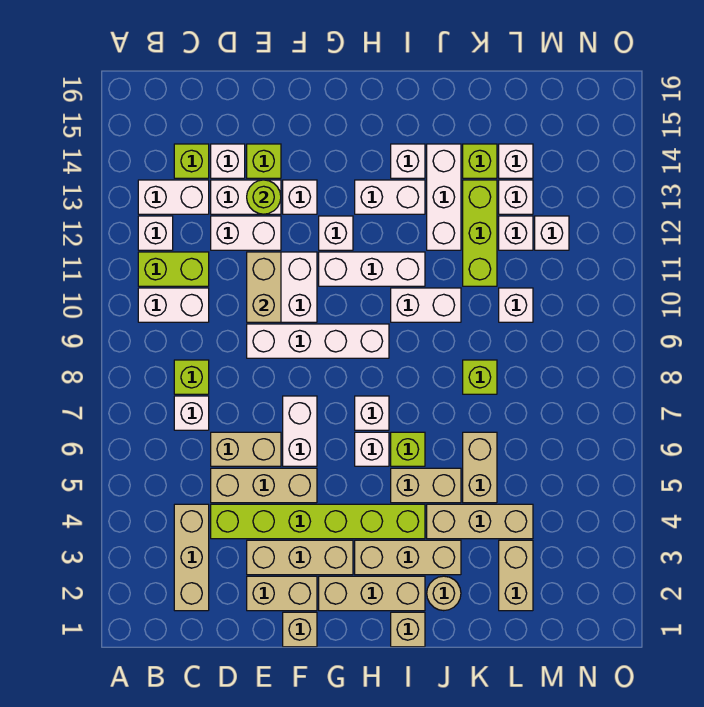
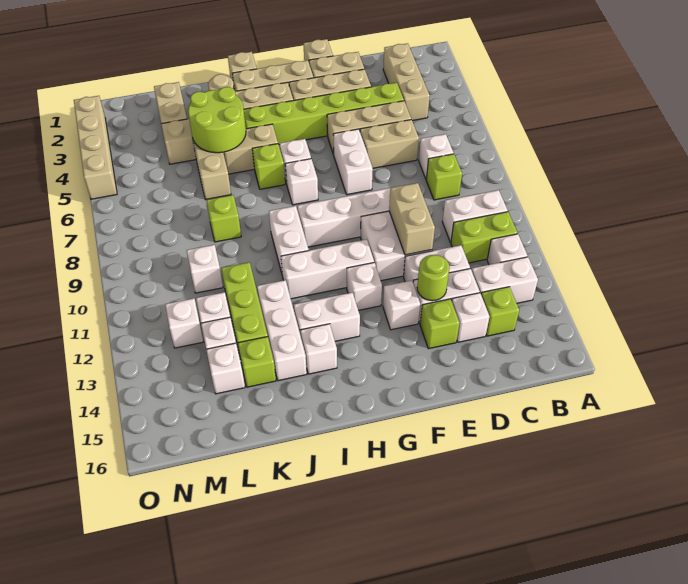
white 1x2 brick [391,288,461,322] -> white 1x2 brick turned to [269,206,309,273]
none -> lime 2x2 round brick [188,87,246,153]
none -> tan 1x4 brick [74,96,117,199]

